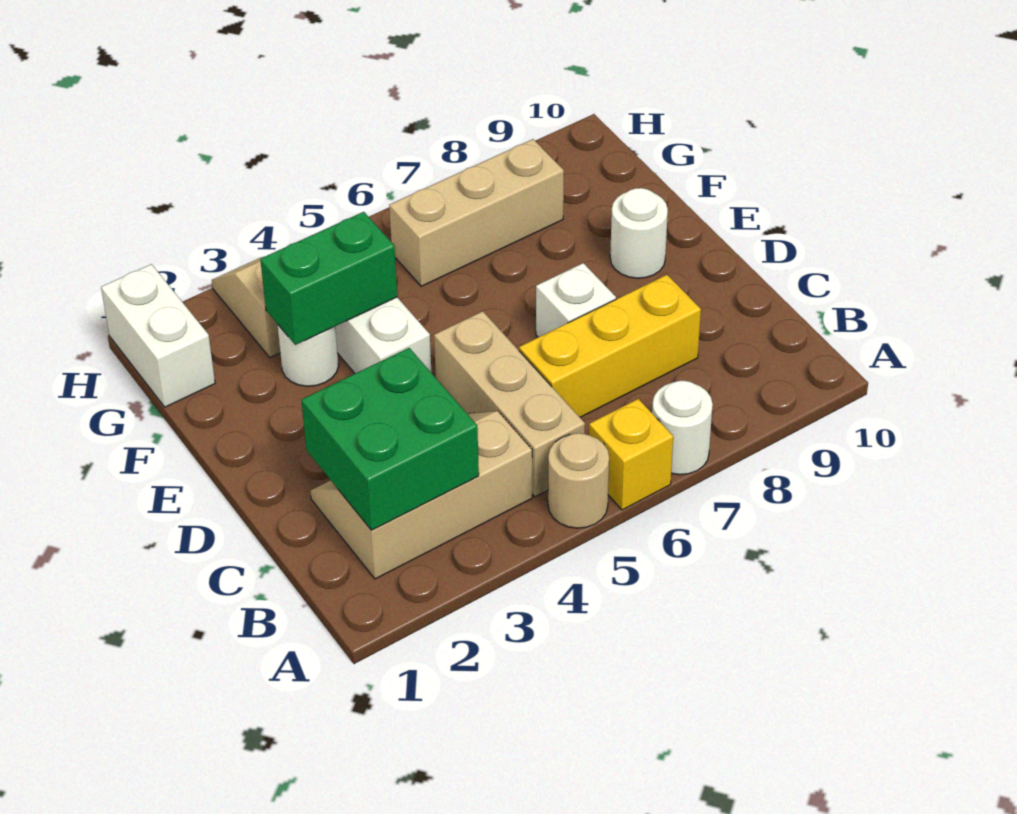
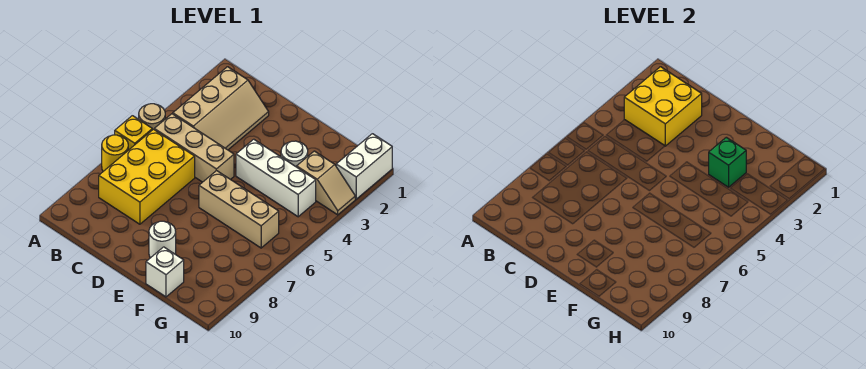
white 1x1 round brick [652,381,713,475] -> yellow 1x1 round brick [102,135,128,171]
green 2x2 brick [301,348,479,530] -> yellow 2x2 brick [624,67,702,146]
yellow 1x3 brick [519,275,701,417] -> yellow 2x3 brick [99,129,195,224]
white 1x1 brick [536,263,616,337] -> white 1x1 brick moved to [146,247,184,297]
green 1x2 brick [260,212,397,345] -> green 1x1 brick [709,137,746,187]
white 1x2 brick [101,264,215,407] -> white 1x2 brick turned to [336,134,392,199]
tan 1x3 brick [389,139,564,286] -> tan 1x3 brick turned to [199,171,279,248]

